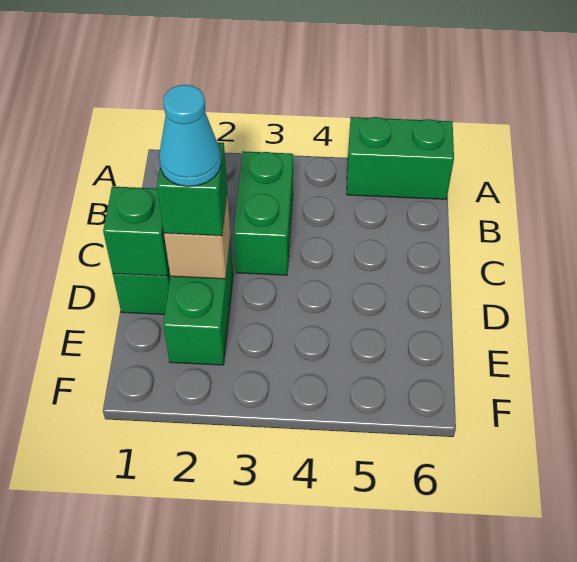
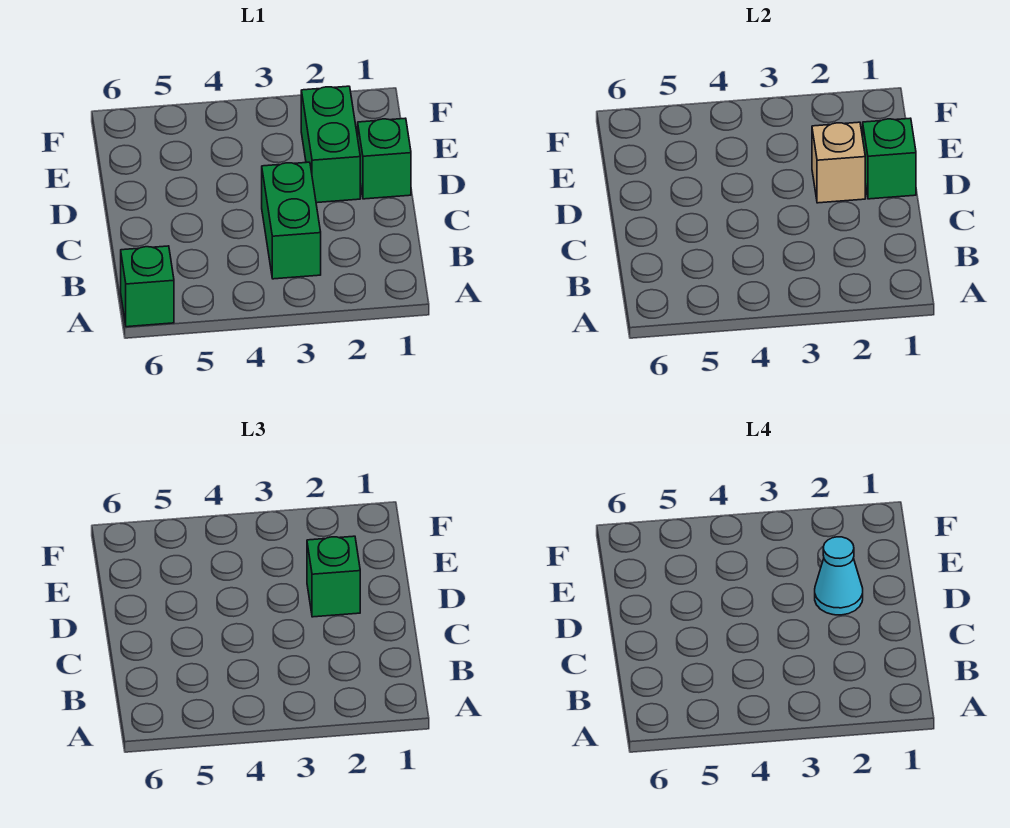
green 1x2 brick [347,117,454,199] -> green 1x1 brick [121,246,174,327]

